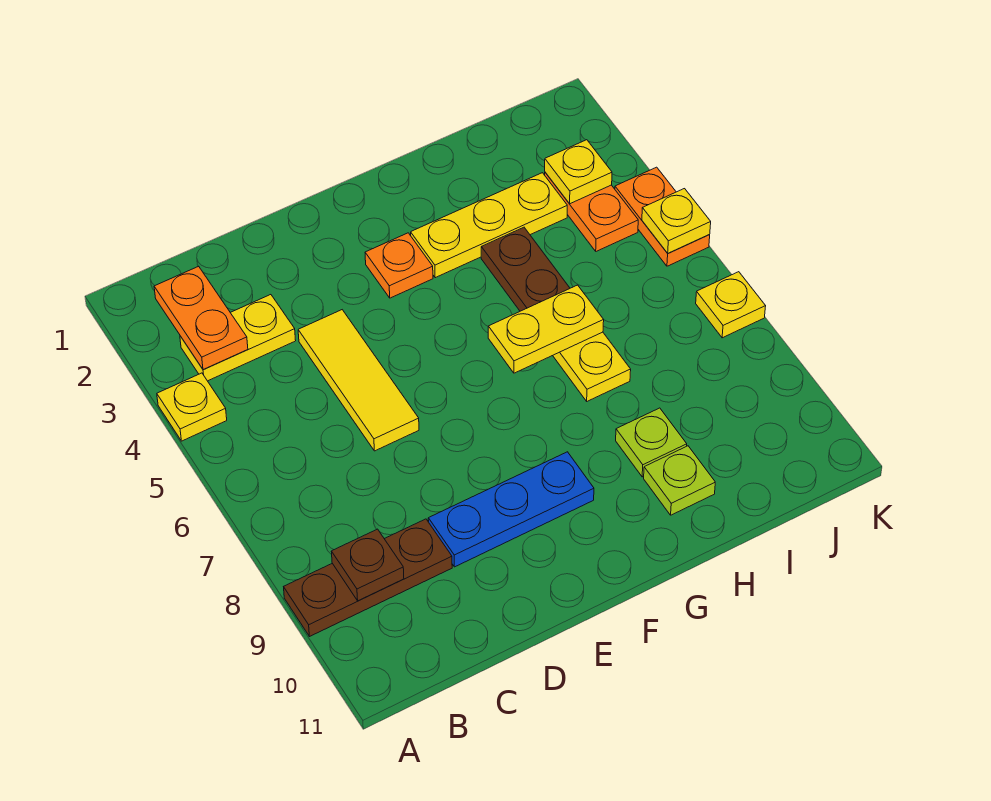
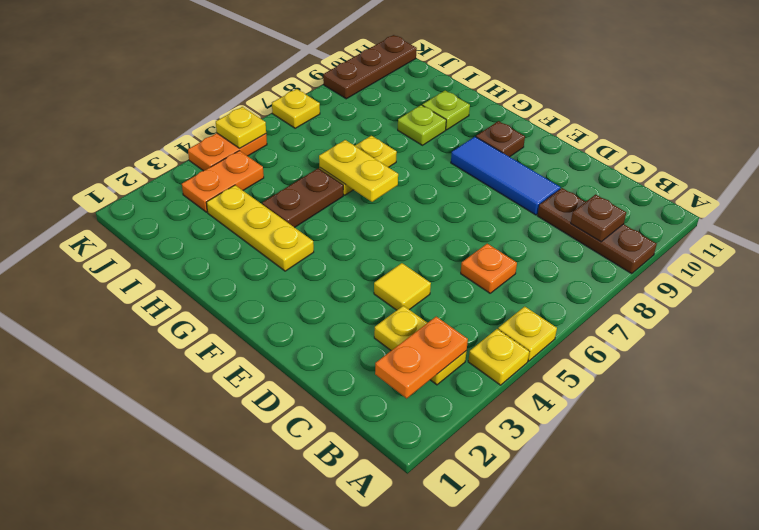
yellow 1x3 tile [298,310,419,451] -> yellow 1x1 tile [374,263,431,310]
blue 1x3 plate [428,452,594,567] -> blue 1x3 tile [451,137,561,215]
orange 1x1 plate [365,233,433,298] -> orange 1x1 plate moved to [461,244,517,293]
none -> brown 1x1 plate [476,121,525,157]
yellow 1x1 plate [545,140,612,204] -> yellow 1x1 plate moved to [498,306,557,361]
none -> brown 1x3 plate [323,35,417,99]

